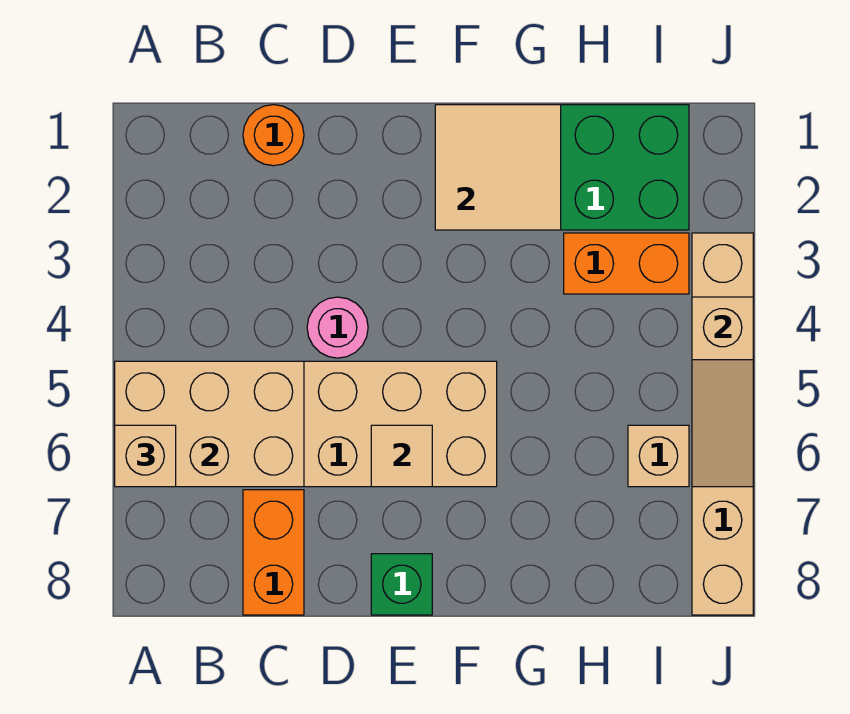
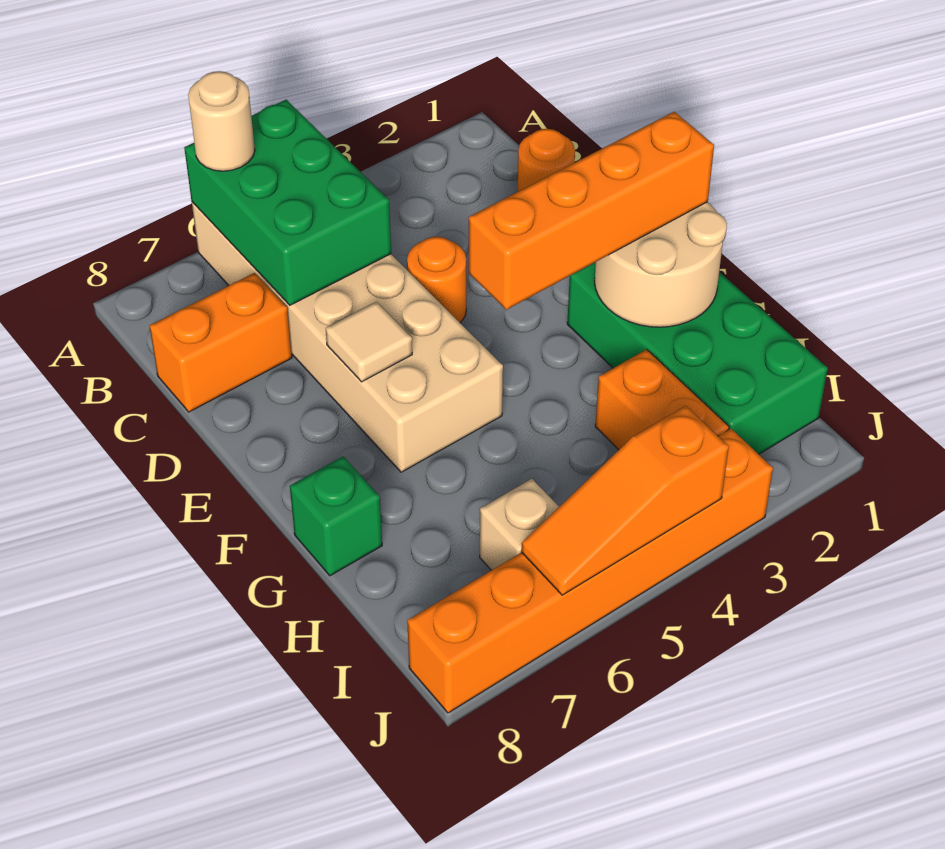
tan 2x3 brick [115,361,304,487] -> green 2x3 brick [184,100,391,305]
tan 1x1 brick [115,425,176,487] -> tan 1x1 round brick [188,71,255,171]
pink 1x1 round brick [307,297,368,358] -> orange 1x1 round brick [407,237,466,323]
green 1x1 brick [371,554,432,615] -> green 1x1 brick moved to [290,456,382,576]
tan 2x2 tile [435,105,561,230] -> tan 2x2 round brick [595,202,727,327]
none -> orange 1x4 brick [469,112,714,310]
tan 1x6 brick [692,233,753,615] -> orange 1x6 brick [407,429,773,713]
tan 1x3 slope [692,297,753,487] -> orange 1x3 slope [521,406,729,595]

